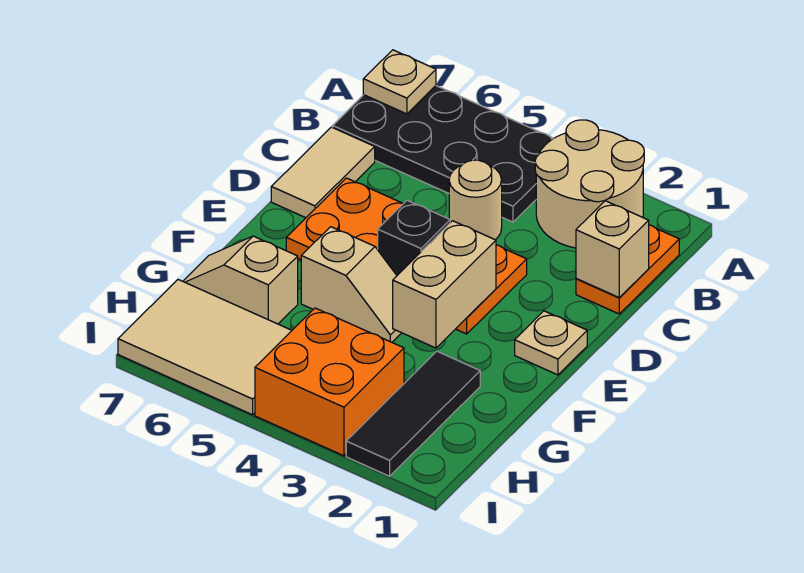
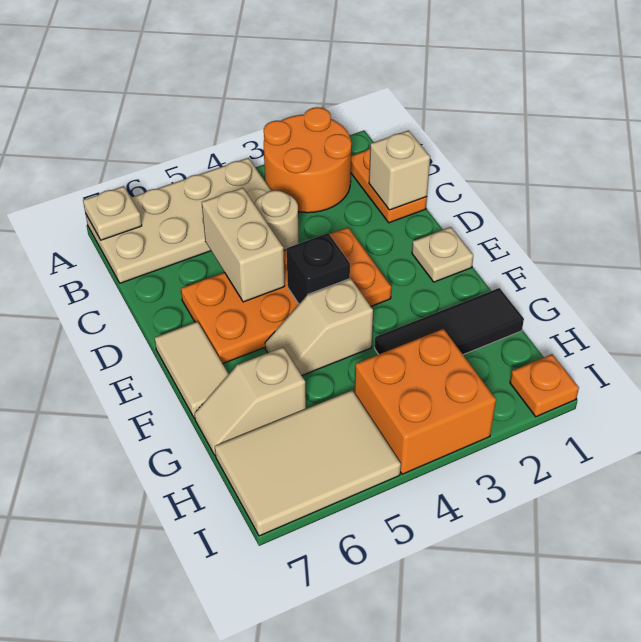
tan 2x2 round brick [535,120,644,248] -> orange 2x2 round brick [264,107,352,213]
black 2x4 plate [333,86,554,222] -> tan 2x4 plate [86,158,271,283]
tan 1x2 tile [271,127,375,218] -> tan 1x2 tile moved to [155,322,229,418]
tan 1x2 brick [393,221,496,348] -> tan 1x2 brick moved to [202,188,285,302]
tan 1x2 slope [301,227,401,342] -> tan 1x2 slope turned to [265,278,373,375]
black 1x3 tile [346,351,480,476] -> black 1x3 tile turned to [375,288,524,355]
none -> orange 1x1 plate [510,354,579,417]

